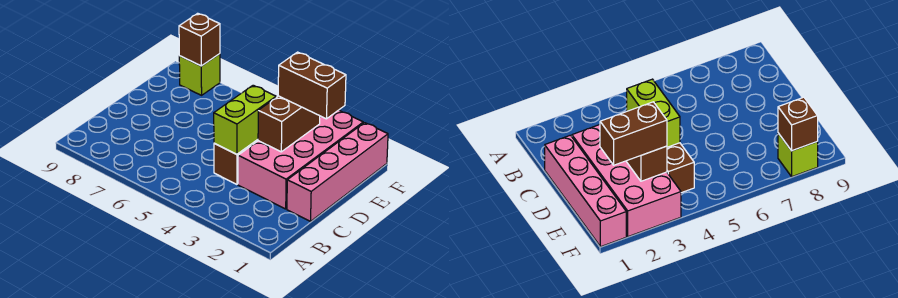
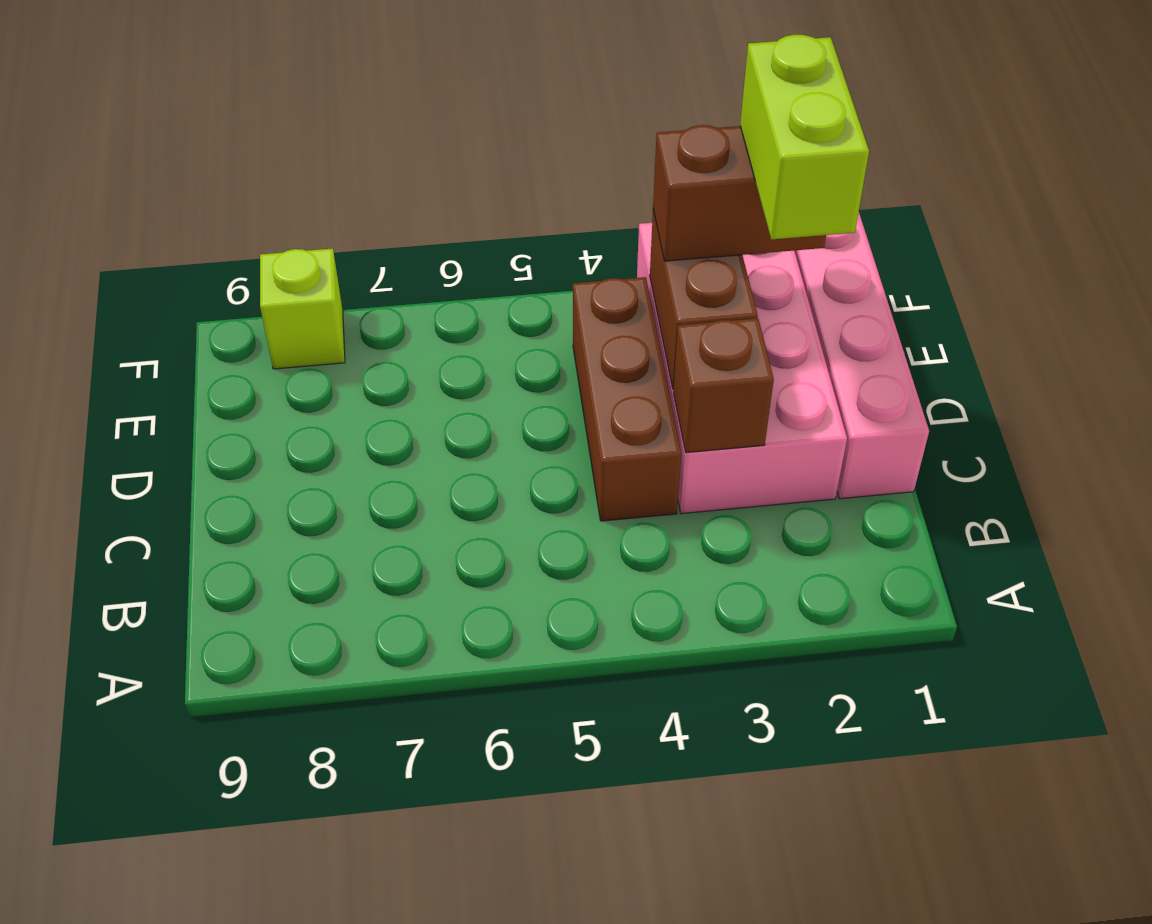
lime 1x2 brick [214,85,276,154] -> lime 1x2 brick moved to [740,35,869,240]
brown 1x1 brick [179,13,220,66] -> brown 1x1 brick moved to [673,318,774,453]

